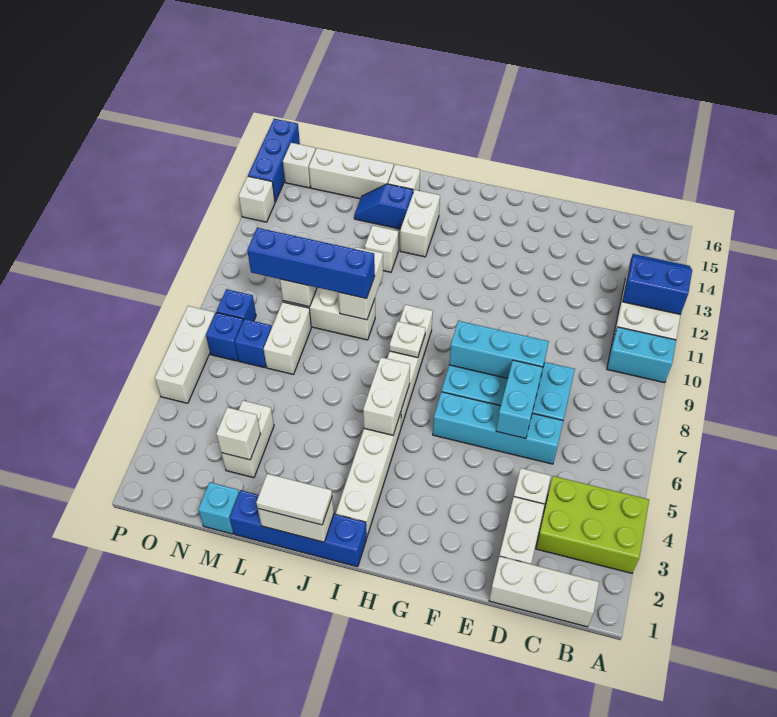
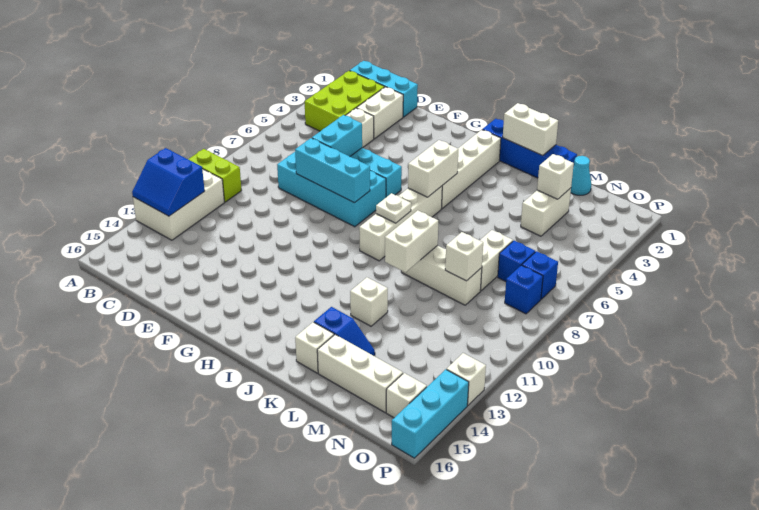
lime 2x3 brick [536,476,649,573] -> lime 2x3 brick turned to [305,71,384,131]
cyan 1x2 brick [607,327,676,383] -> lime 1x2 brick [188,149,242,202]
white 1x3 brick [489,556,599,627] -> cyan 1x3 brick [350,61,418,117]
white 1x2 tile [256,474,332,525] -> none
white 1x2 brick [400,190,440,257] -> none
blue 1x4 brick [247,228,375,299] -> none
cyan 1x1 brick [198,482,240,534] -> cyan 1x1 cone [571,156,591,195]
white 1x3 brick [155,306,215,403] -> none
blue 1x3 brick [248,119,300,202] -> cyan 1x3 brick [392,369,469,458]

